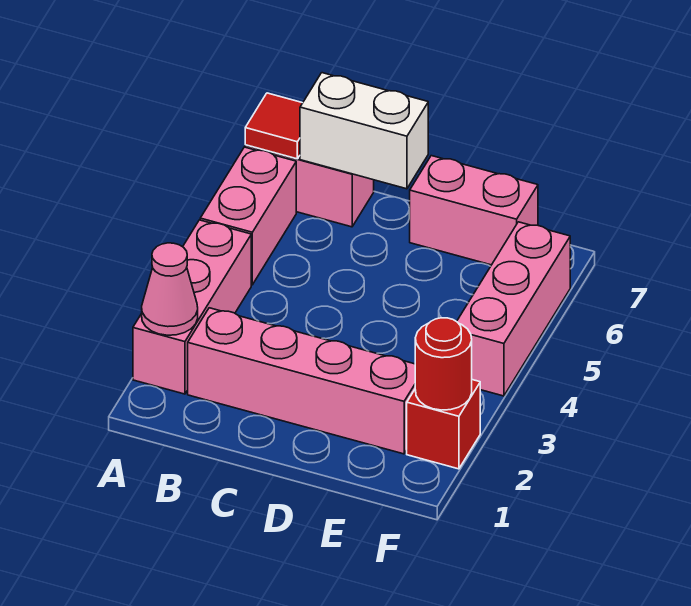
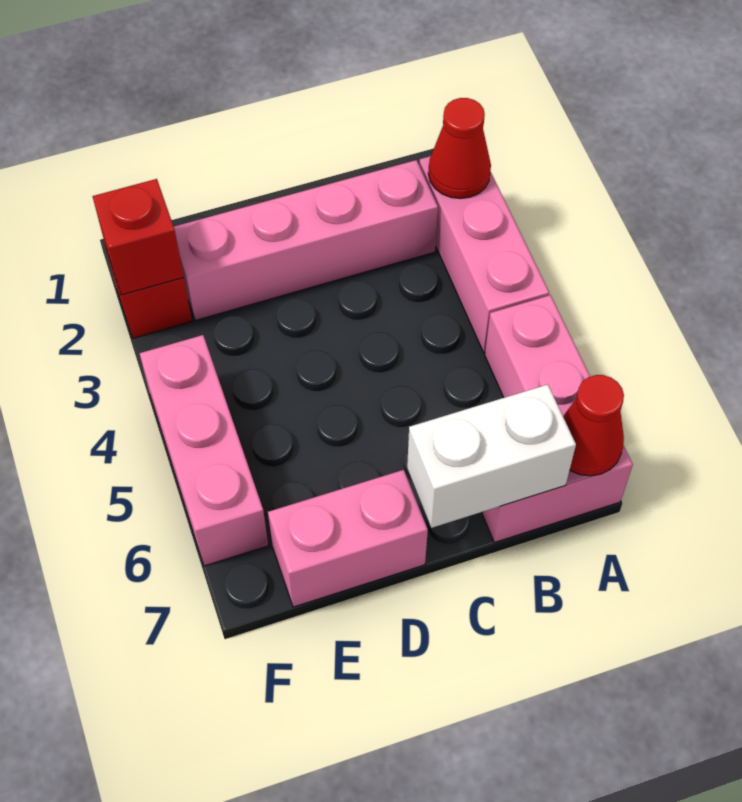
pink 1x1 cone [142,243,198,335] -> red 1x1 cone [428,98,491,199]
red 1x1 tile [245,93,302,159] -> red 1x1 cone [563,375,624,476]
red 1x1 round brick [415,318,472,410] -> red 1x1 brick [92,179,184,295]

